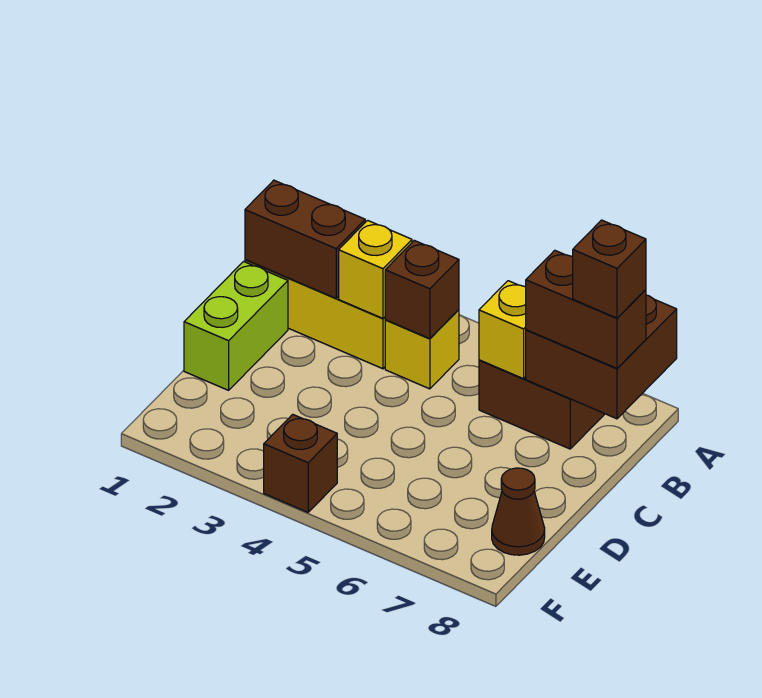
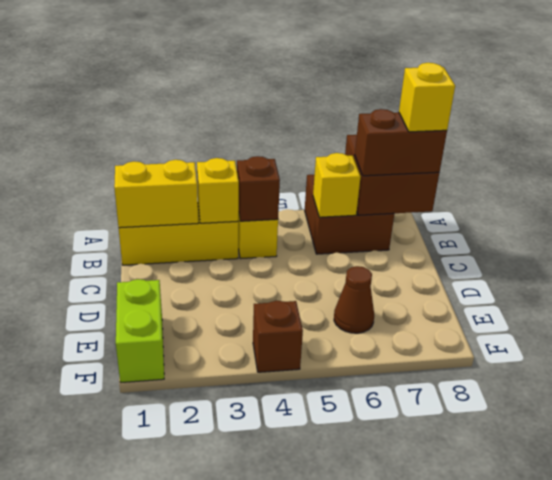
brown 1x2 brick [245,180,365,298] -> yellow 1x2 brick [114,160,198,228]
brown 1x1 brick [573,220,646,318] -> yellow 1x1 brick [399,63,455,132]
lime 1x2 brick [184,262,288,390] -> lime 1x2 brick moved to [116,279,164,383]
brown 1x1 cone [492,468,545,555] -> brown 1x1 cone moved to [334,266,374,333]

